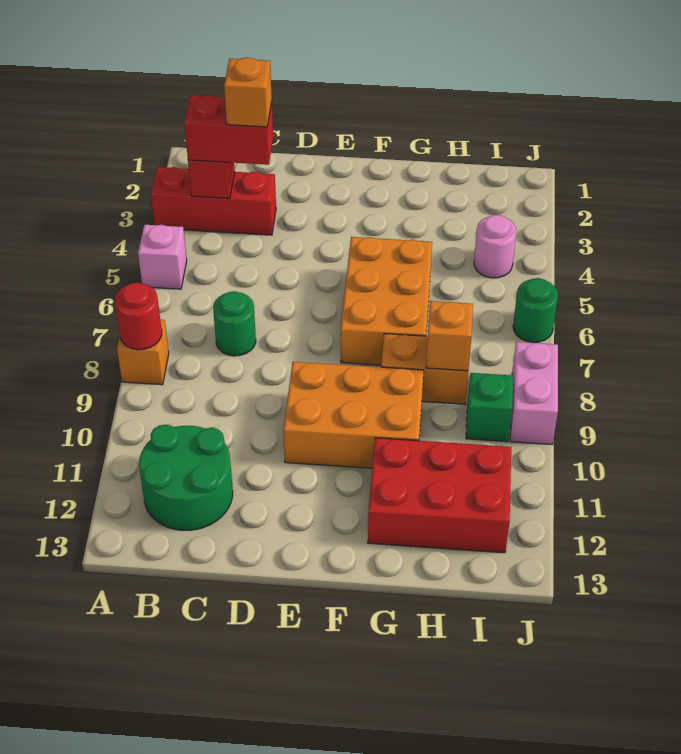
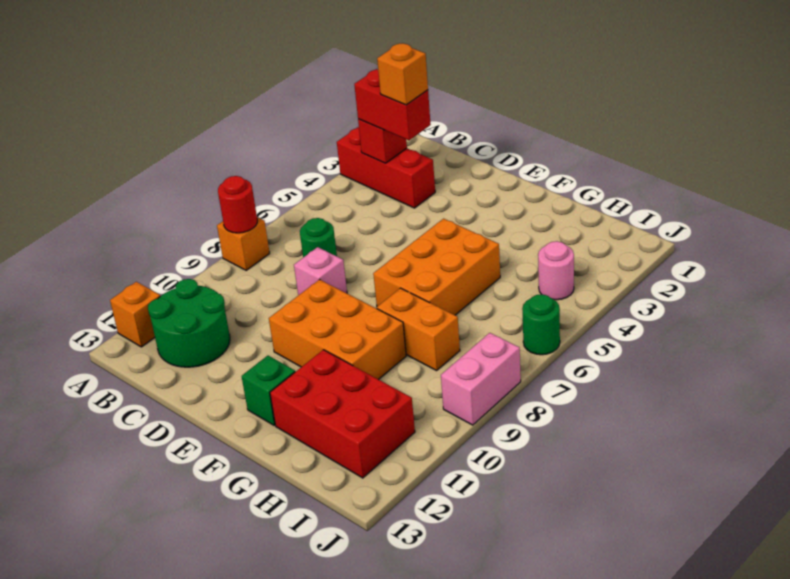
pink 1x1 brick [138,225,187,289] -> pink 1x1 brick moved to [294,247,347,295]
orange 1x1 brick [426,301,473,371] -> orange 1x1 brick moved to [110,282,160,347]
green 1x1 brick [466,373,513,442] -> green 1x1 brick moved to [242,356,295,425]

